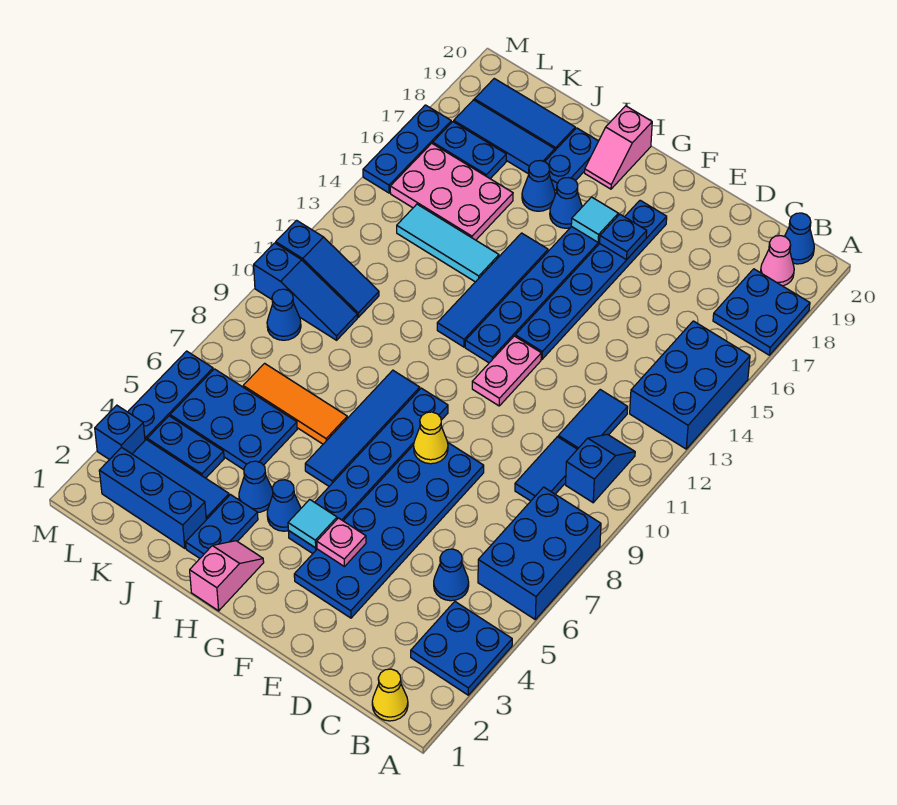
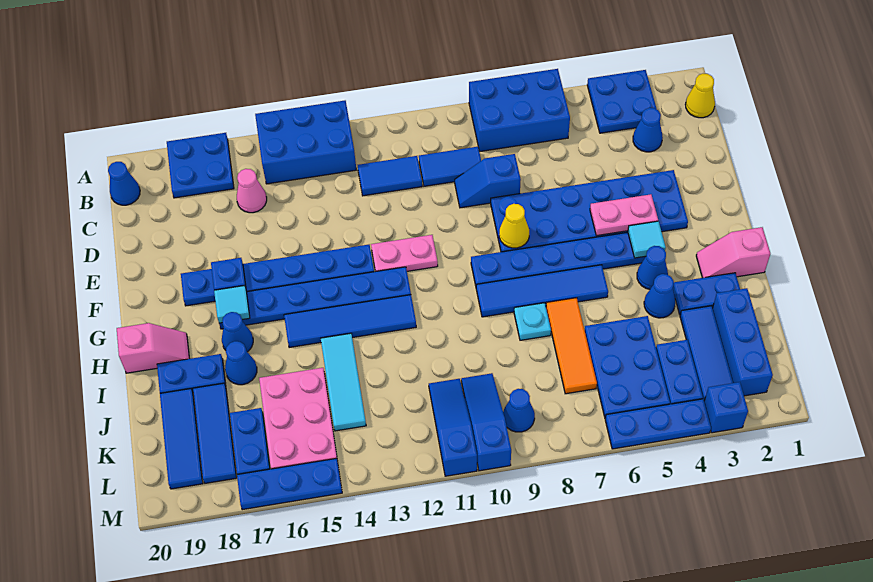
blue 1x2 slope [566,434,635,503] -> blue 1x2 slope moved to [455,154,521,208]
pink 1x1 cone [760,236,794,286] -> pink 1x1 cone moved to [237,169,267,213]
blue 1x1 cone [434,549,469,601] -> blue 1x1 cone moved to [633,108,663,152]
pink 1x1 plate [317,518,366,567] -> pink 1x2 plate [590,194,658,236]
none -> cyan 1x1 plate [514,303,551,340]

